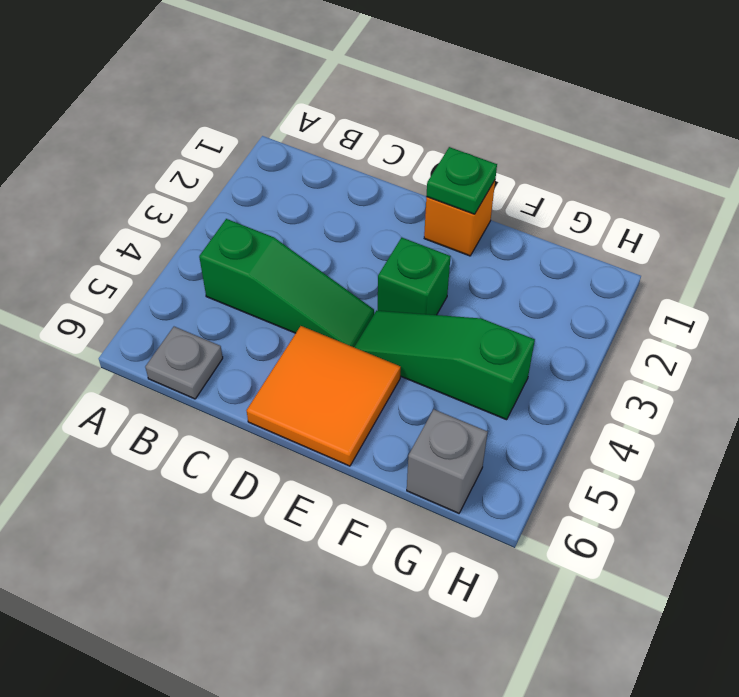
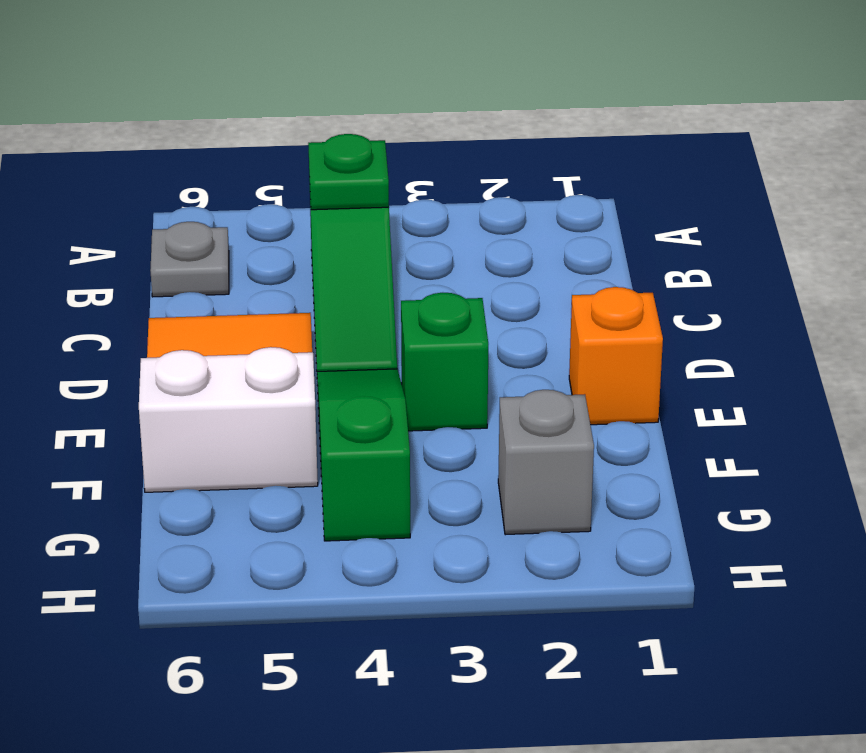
green 1x1 plate [426,147,497,214] -> green 1x1 plate moved to [308,134,389,210]
none -> white 1x2 brick [139,347,318,492]
grey 1x1 brick [407,409,488,513] -> grey 1x1 brick moved to [498,390,594,535]

